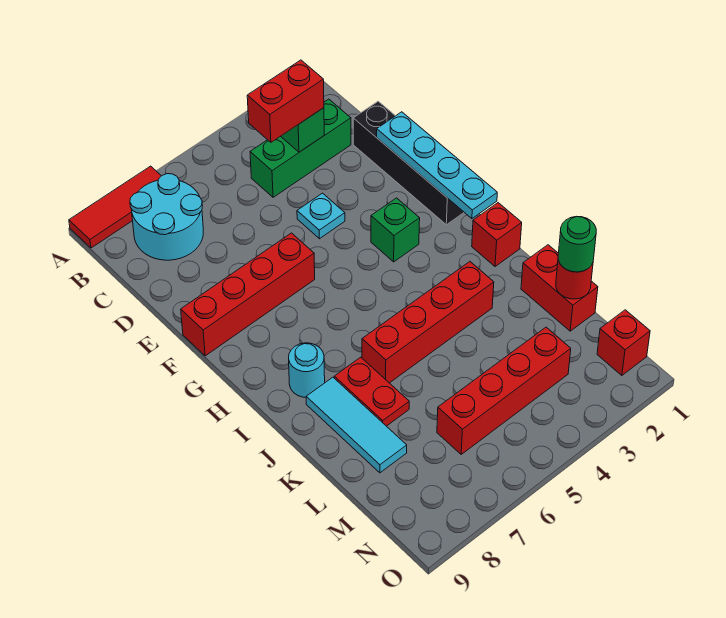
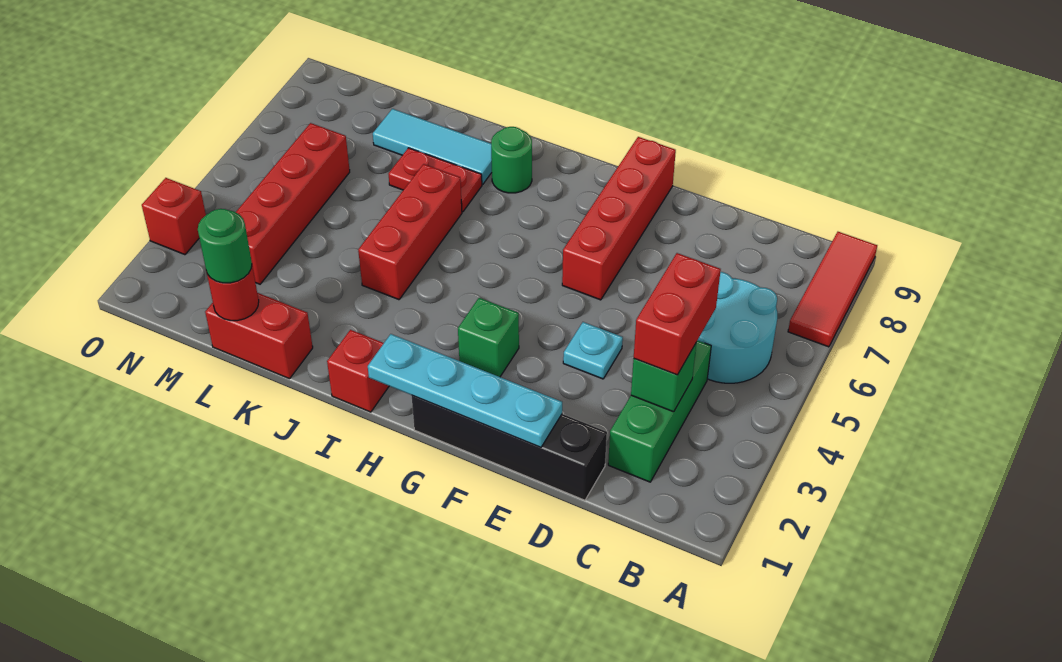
cyan 2x2 round brick [130,174,203,260] -> cyan 2x2 round brick moved to [698,272,777,383]
cyan 1x1 round brick [289,343,325,397] -> green 1x1 round brick [491,127,532,193]
red 1x4 brick [362,262,494,383] -> red 1x3 brick [358,164,462,300]
red 1x1 brick [597,310,650,375] -> red 1x1 brick moved to [142,178,206,255]

